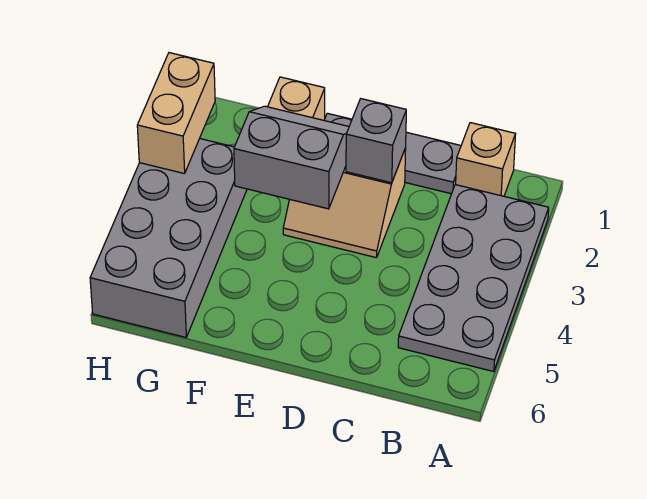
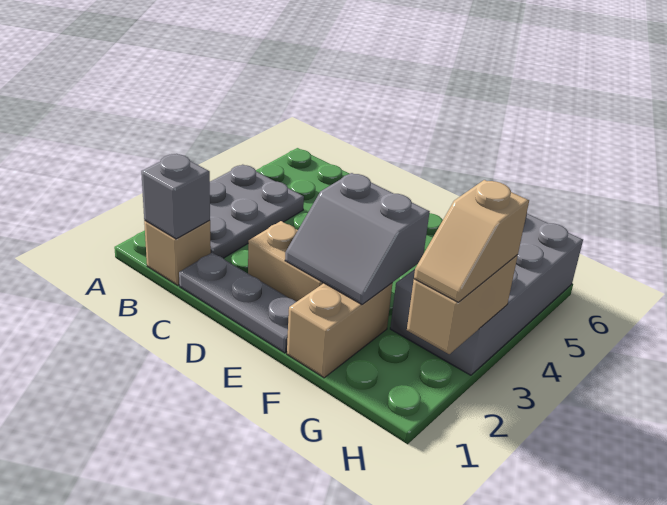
grey 2x4 plate [398,185,549,372] -> grey 2x3 plate [210,165,304,258]
grey 1x1 brick [346,99,406,183] -> grey 1x1 brick moved to [141,154,210,239]
none -> tan 1x2 slope [414,180,529,302]

